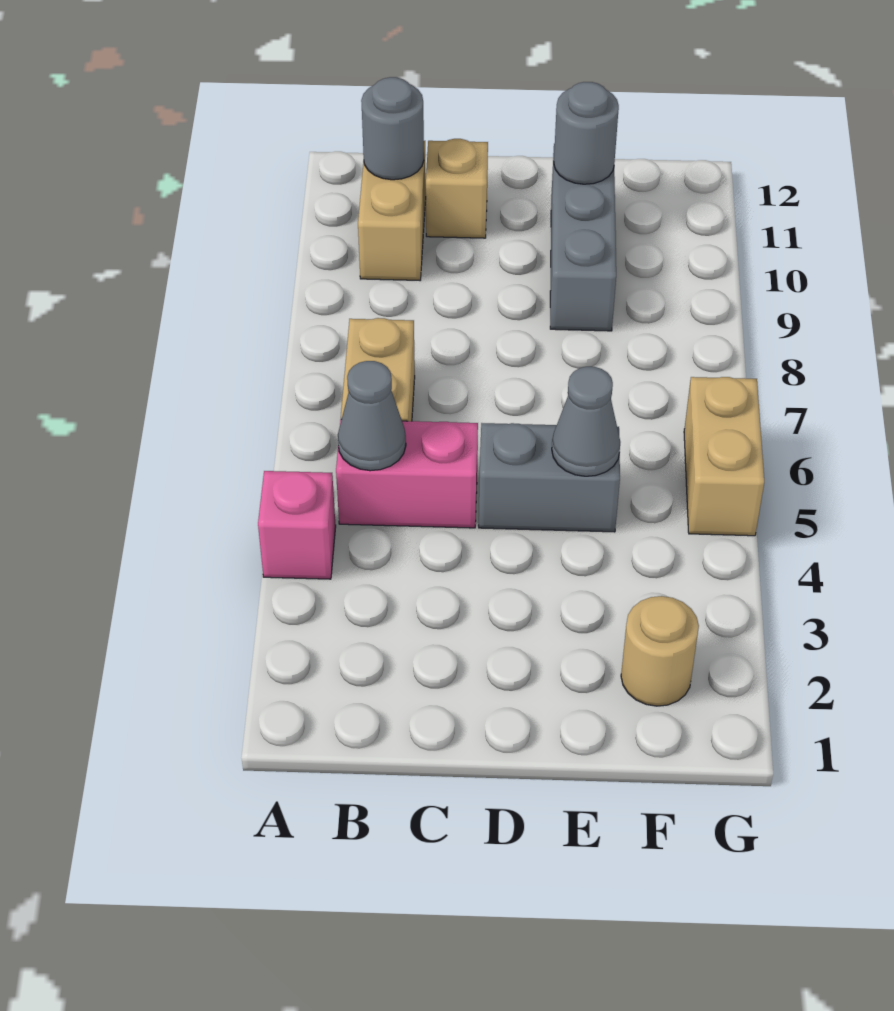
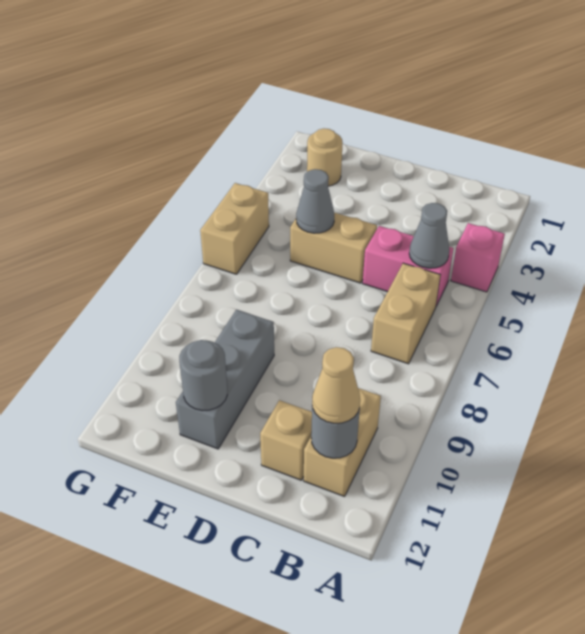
none -> tan 1x1 cone [312,347,360,423]
grey 1x2 brick [479,423,620,532] -> tan 1x2 brick [290,212,377,283]

